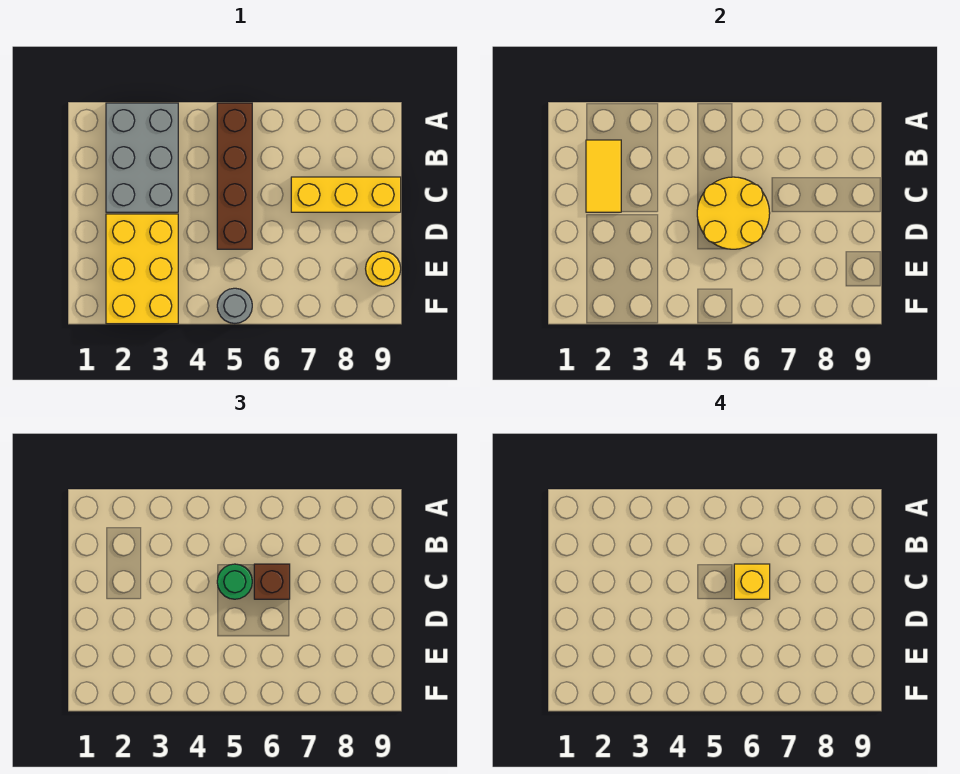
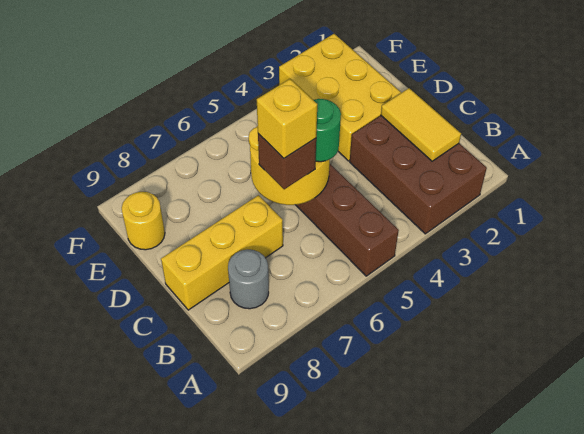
grey 2x3 brick [106,103,178,212] -> brown 2x3 brick [350,116,487,234]
grey 1x1 round brick [217,288,252,324] -> grey 1x1 round brick moved to [228,250,269,309]

